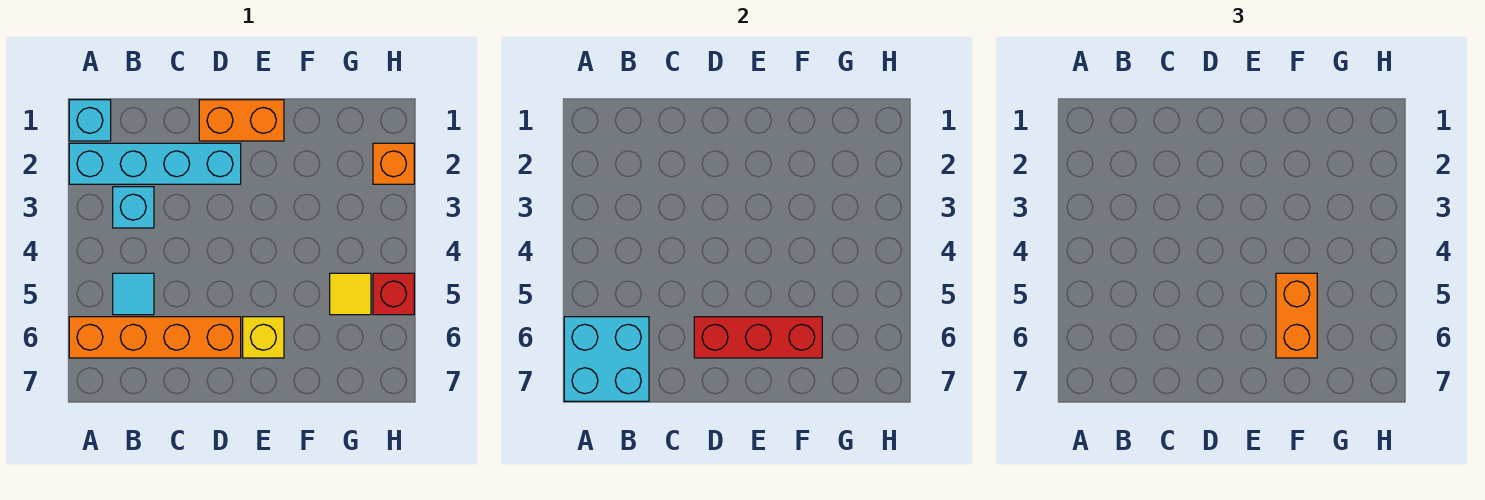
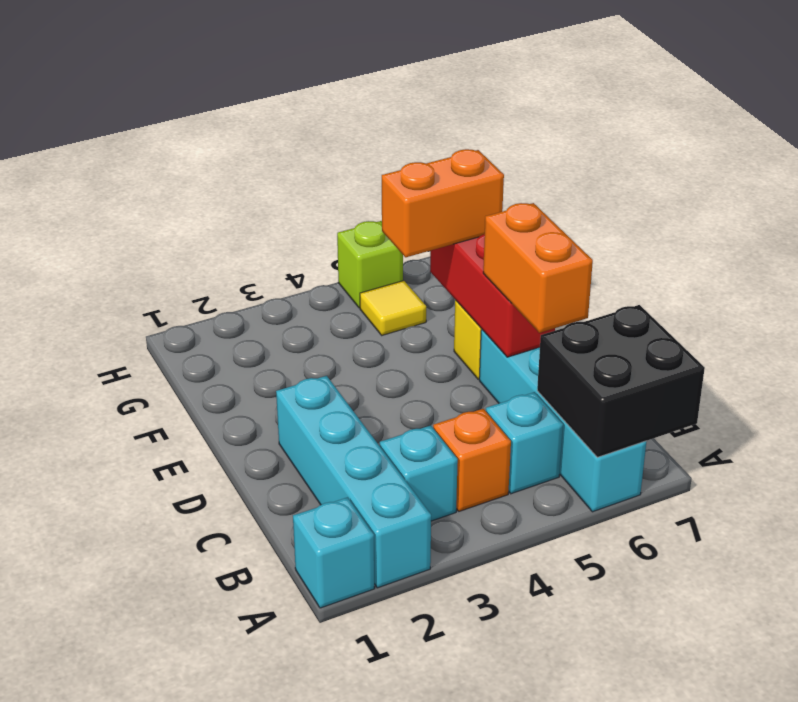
orange 1x4 brick [69,317,241,358] -> cyan 1x4 brick [479,329,646,512]
cyan 2x2 brick [564,317,649,401] -> black 2x2 brick [537,305,705,457]
cyan 1x1 tile [113,273,154,315] -> cyan 1x1 brick [486,392,563,494]
orange 1x2 brick [199,100,284,141] -> orange 1x2 brick moved to [483,203,593,333]
orange 1x1 brick [373,143,414,184] -> orange 1x1 brick moved to [433,409,511,511]
red 1x1 brick [373,273,414,315] -> lime 1x1 brick [337,221,403,308]

